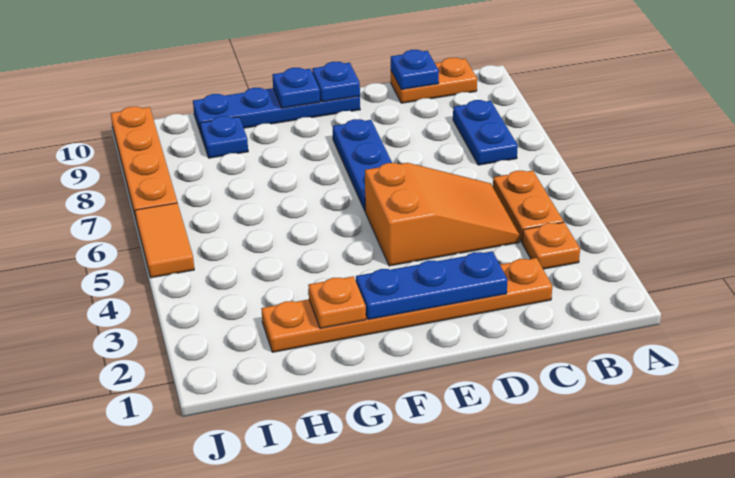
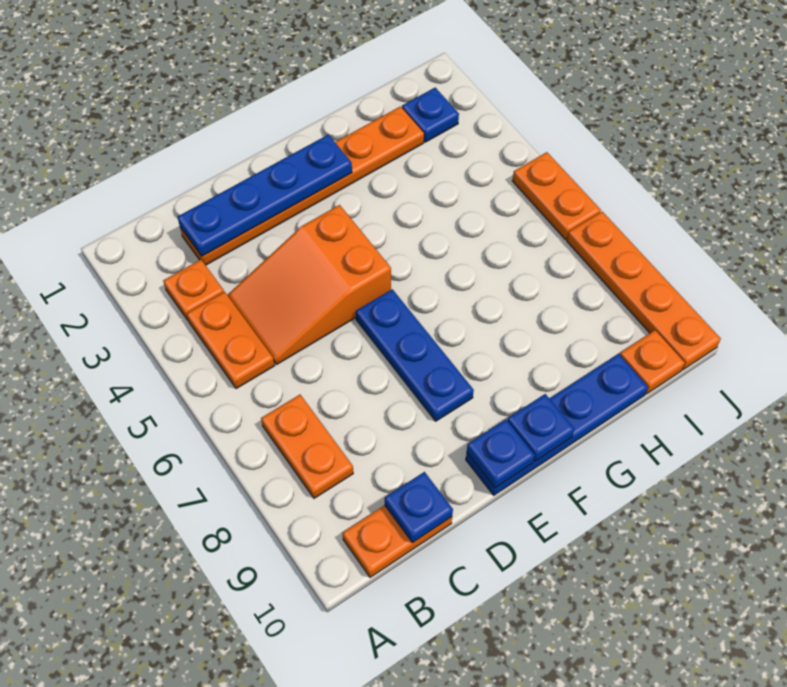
blue 1x2 plate [453,100,518,165] -> orange 1x2 plate [261,395,353,498]
blue 1x3 plate [356,251,508,320] -> blue 1x4 plate [177,135,352,256]
orange 1x1 plate [308,276,366,329] -> orange 1x1 plate moved to [620,330,685,394]
blue 1x1 plate [200,116,248,158] -> blue 1x1 plate moved to [402,88,459,142]
orange 1x2 tile [135,203,194,278] -> orange 1x2 plate [513,152,601,239]

